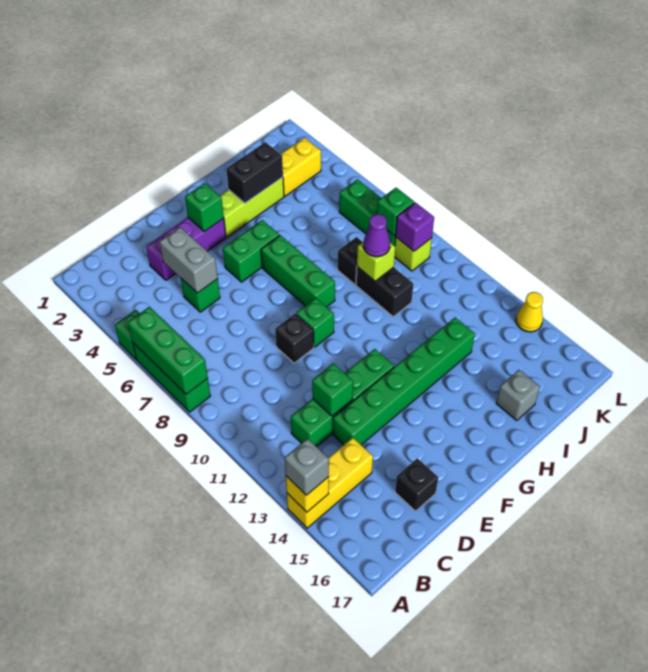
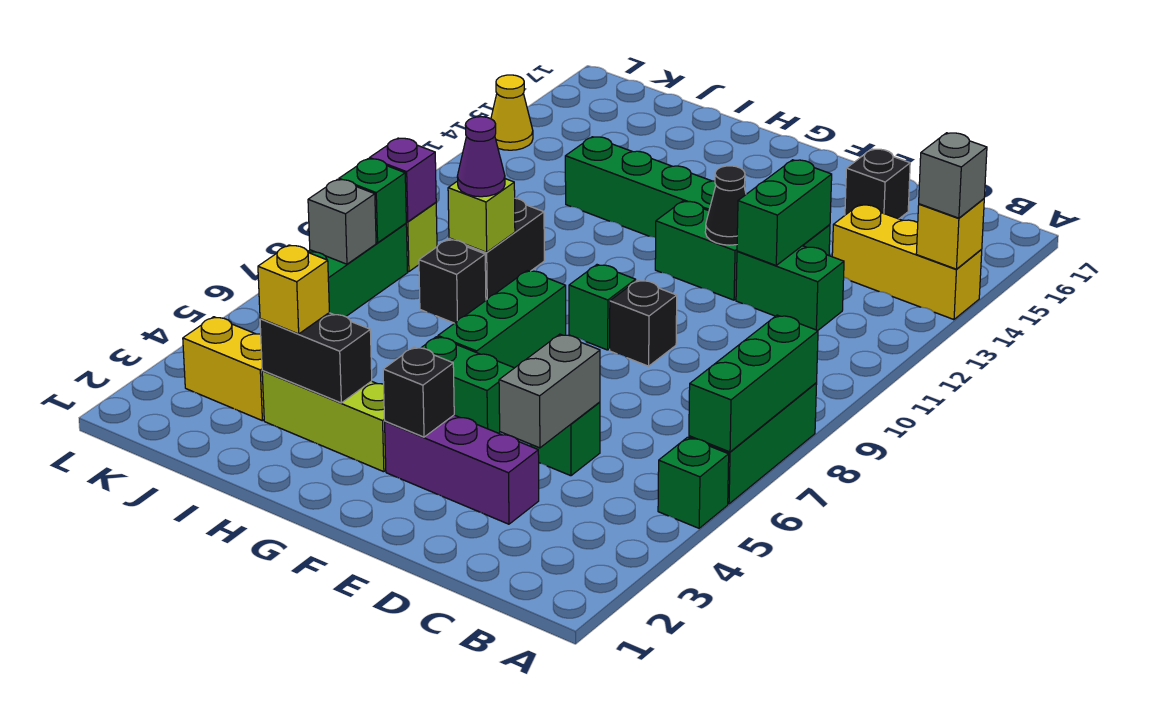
green 1x1 brick [312,363,353,416] -> green 1x2 brick [737,160,832,265]
none -> black 1x1 cone [705,166,746,245]
green 1x1 brick [185,183,224,232] -> black 1x1 brick [383,347,454,437]
none -> yellow 1x1 brick [258,245,329,334]
grey 1x1 brick [496,370,540,421] -> grey 1x1 brick moved to [308,179,376,264]

